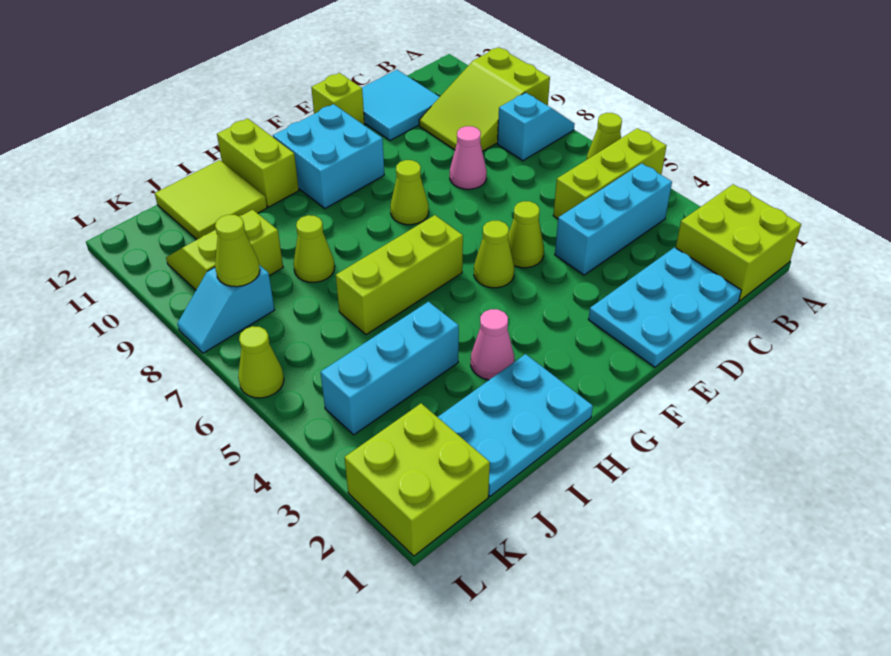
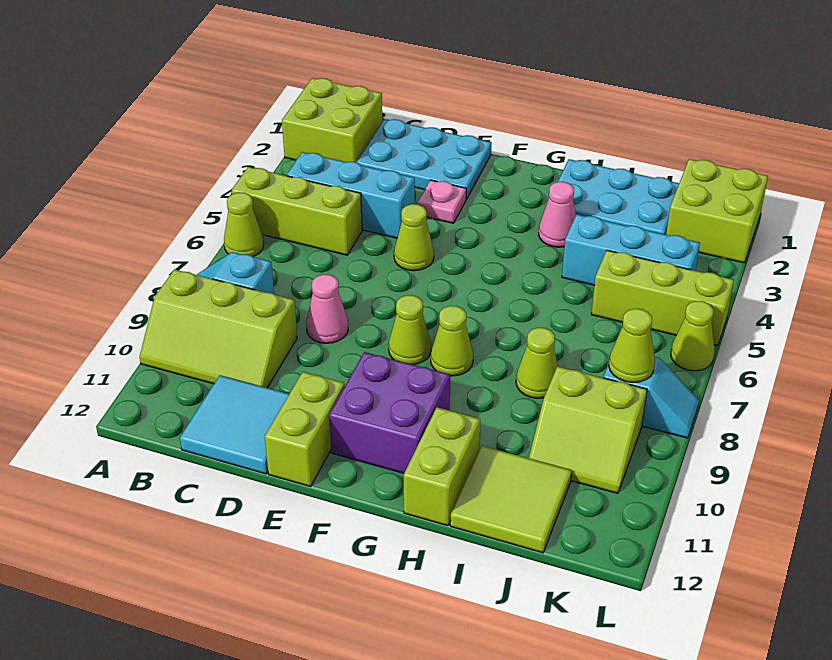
lime 2x3 slope [419,47,550,152] -> lime 2x3 slope turned to [140,270,297,388]
none -> pink 1x1 plate [417,180,466,223]
lime 1x1 brick [311,73,365,125] -> lime 1x2 brick [265,372,345,487]
lime 1x1 cone [474,221,514,288] -> lime 1x1 cone moved to [431,306,473,376]
cyan 2x2 brick [273,104,384,209] -> purple 2x2 brick [329,352,450,473]
lime 1x3 brick [336,215,463,335] -> lime 1x3 brick moved to [592,250,734,345]

